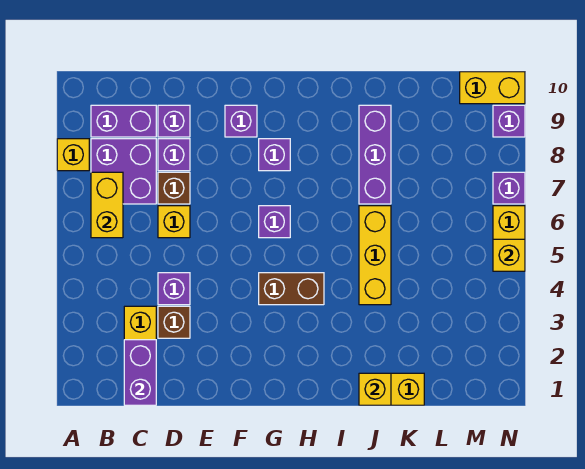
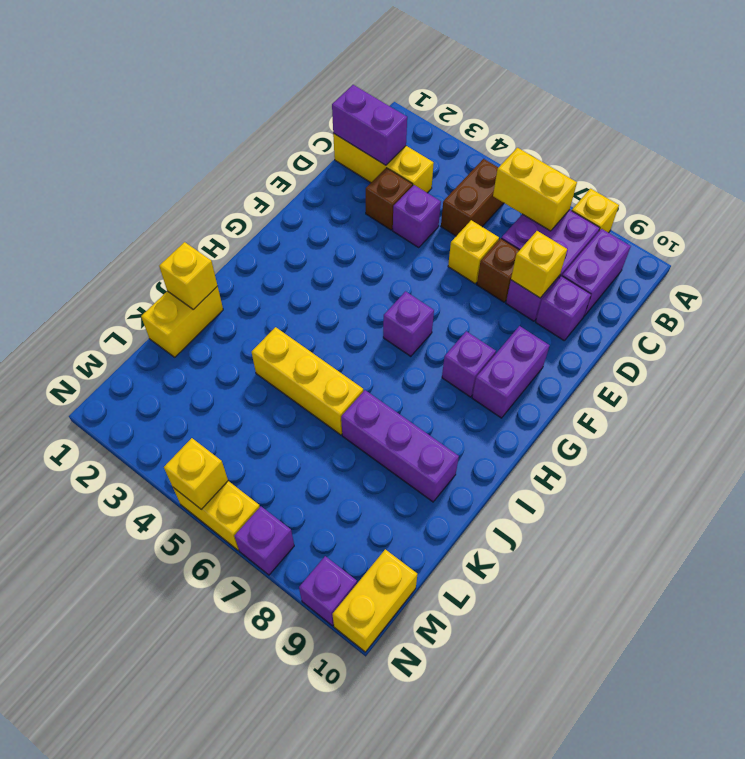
none -> yellow 1x1 brick [511,231,567,298]
purple 1x1 brick [225,105,257,137] -> purple 1x2 brick [472,326,550,418]
brown 1x2 brick [259,273,324,305] -> brown 1x2 brick moved to [441,159,503,236]

